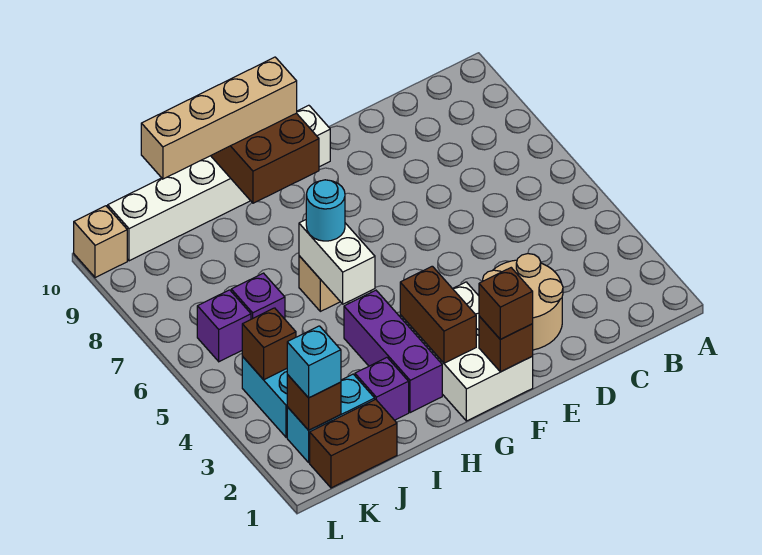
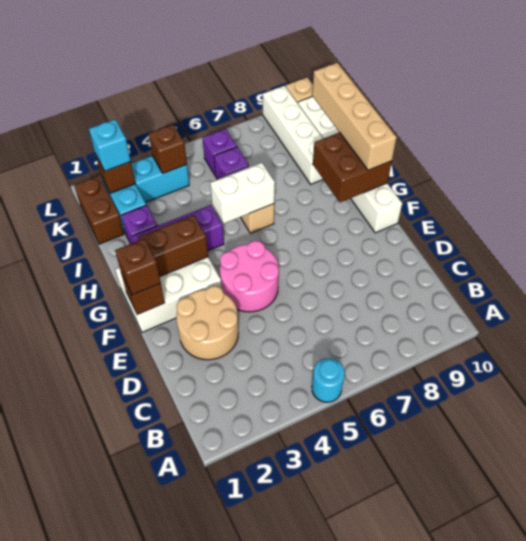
none -> pink 2x2 round brick [220,241,279,312]
cyan 1x1 round brick [306,180,345,241] -> cyan 1x1 round brick moved to [312,358,345,402]
none -> white 1x4 brick [263,86,323,184]

